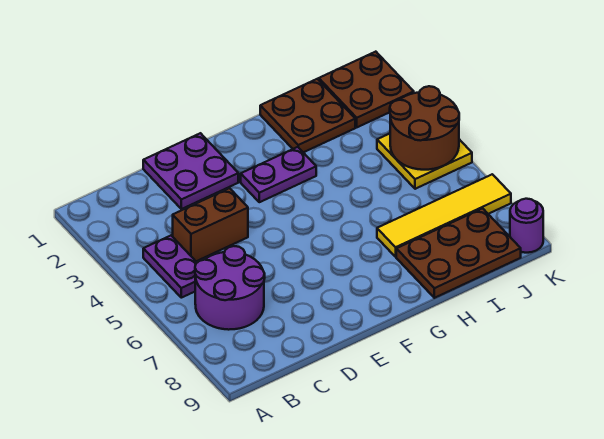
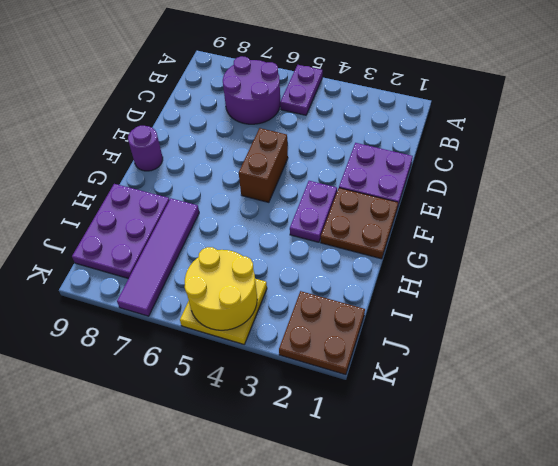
purple 1x2 plate [143,236,197,298] -> purple 1x2 plate turned to [280,65,323,115]
brown 1x2 brick [173,188,248,261] -> brown 1x2 brick moved to [239,128,288,202]
brown 2x2 plate [260,79,355,152] -> brown 2x2 plate moved to [321,188,398,259]
yellow 1x4 tile [377,174,511,257] -> purple 1x4 tile [117,198,199,316]
brown 2x3 plate [396,208,521,298] -> purple 2x3 plate [72,184,170,278]
brown 2x2 round brick [390,86,459,170] -> yellow 2x2 round brick [185,247,257,330]
purple 1x1 round brick [510,199,543,253] -> purple 1x1 round brick moved to [128,126,163,171]

